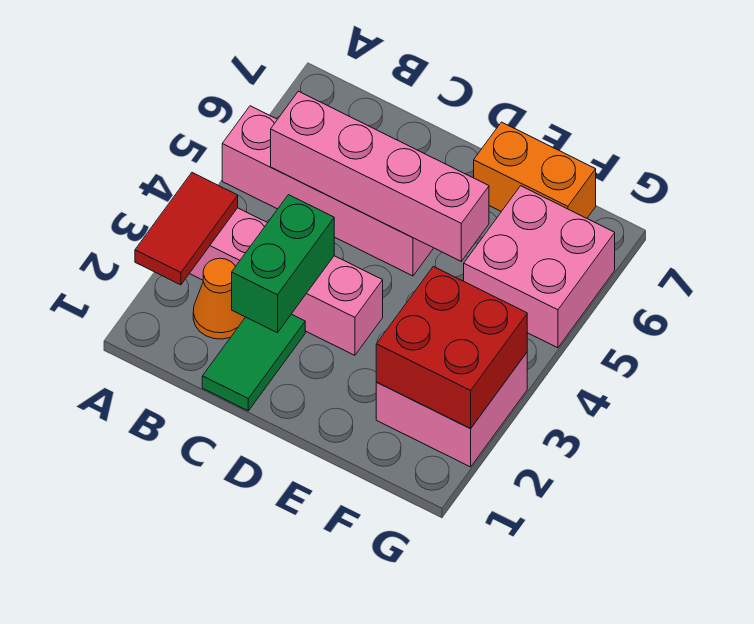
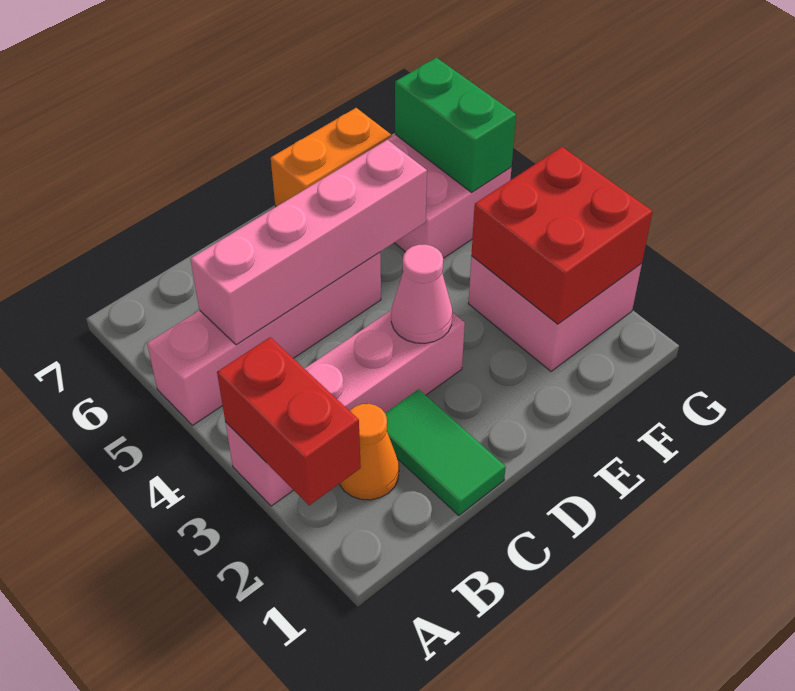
red 1x2 tile [135,173,238,285] -> red 1x2 brick [217,337,361,505]
green 1x2 brick [232,195,334,333] -> green 1x2 brick moved to [395,58,516,192]
none -> pink 1x1 cone [391,244,452,343]

